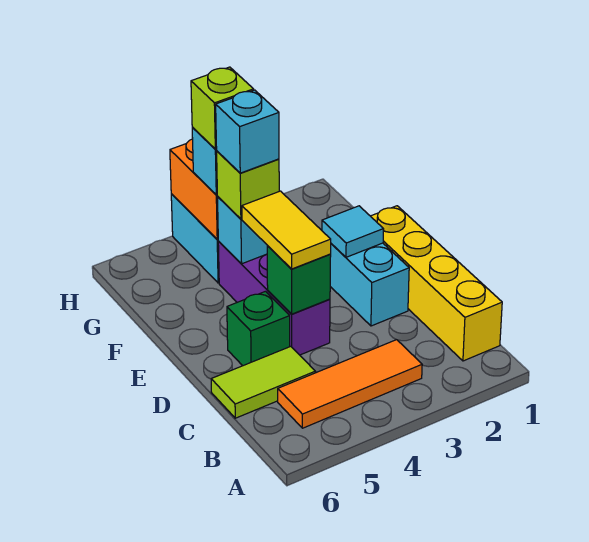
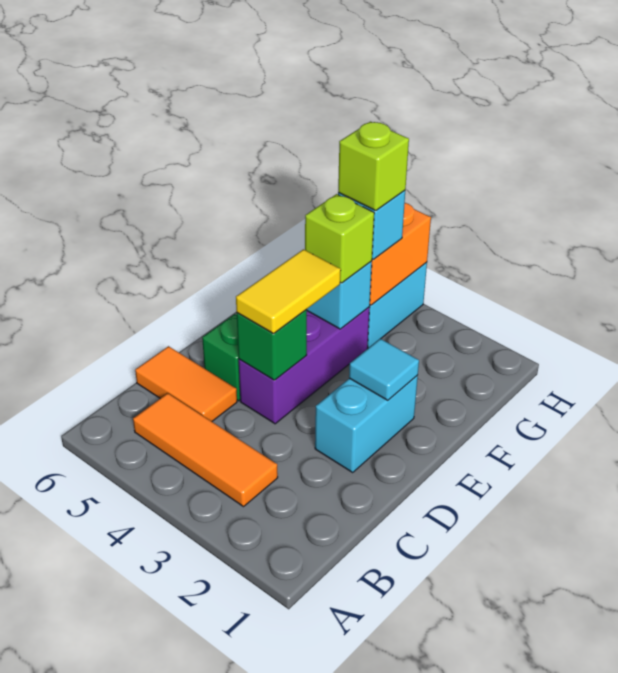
yellow 1x4 brick [371,206,502,361] -> none
lime 1x2 tile [211,346,315,418] -> orange 1x2 tile [135,346,237,421]
cyan 1x1 brick [216,90,279,173] -> none

